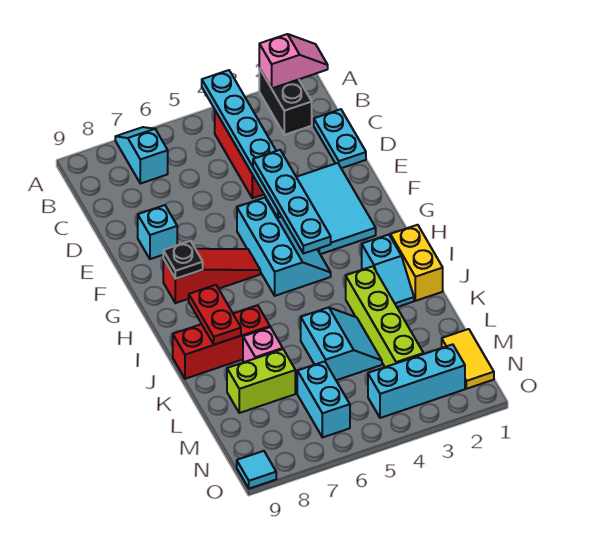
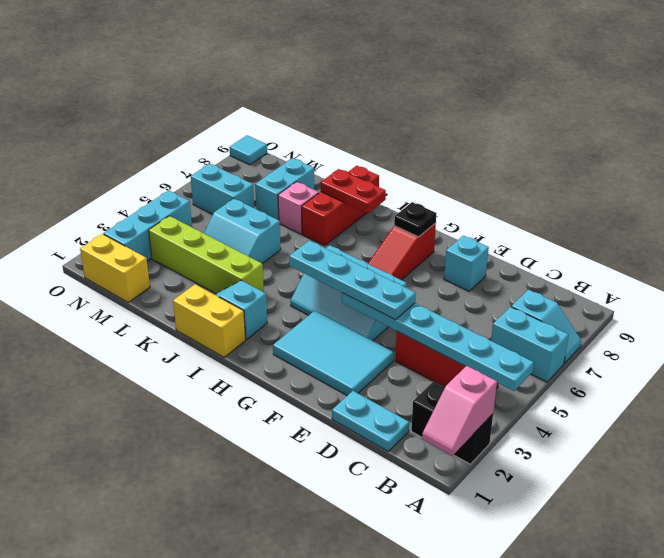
none -> cyan 1x2 brick [491,307,569,382]
lime 1x2 brick [227,349,295,413] -> cyan 1x2 brick [255,158,314,220]
yellow 1x2 tile [442,329,494,389] -> yellow 1x2 brick [80,234,150,302]

